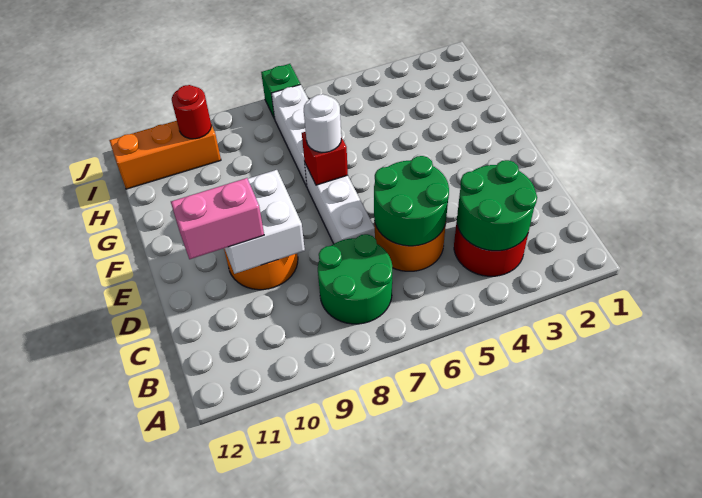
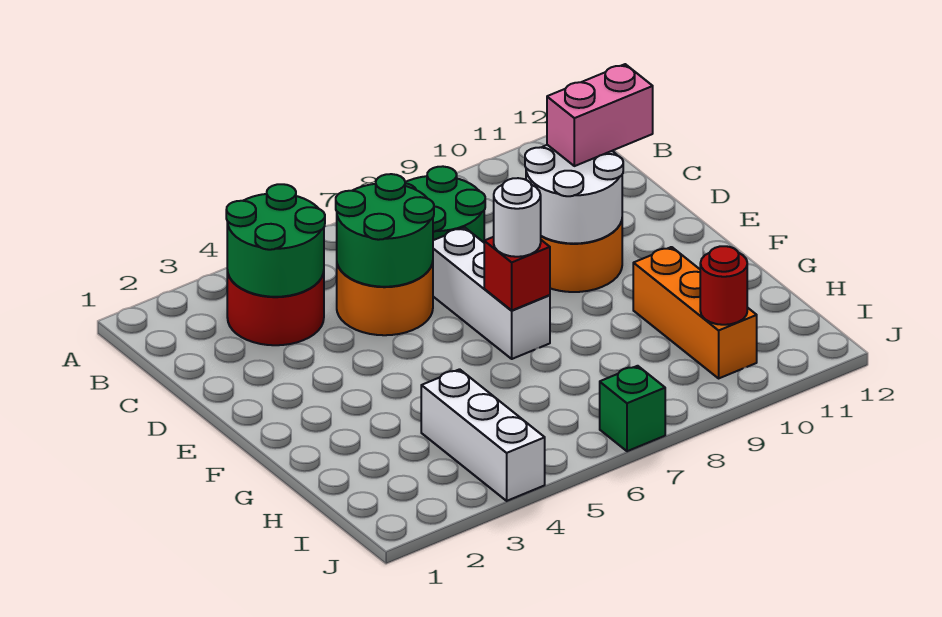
white 2x2 brick [225,170,305,274] -> white 2x2 round brick [525,145,623,244]
white 1x3 brick [271,84,309,187] -> white 1x3 brick moved to [421,369,545,501]
orange 1x3 brick [109,121,221,189] -> orange 1x3 brick turned to [633,247,757,378]

